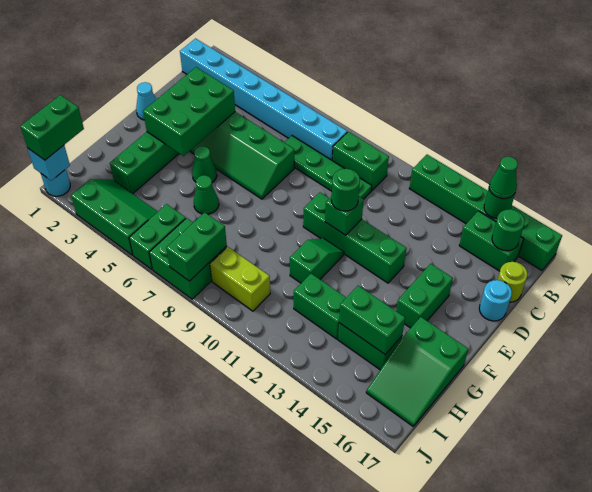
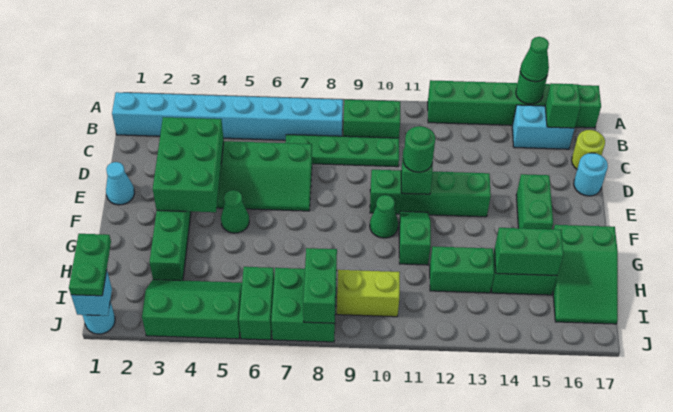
green 1x2 brick [459,211,523,271] -> cyan 1x2 brick [512,105,574,149]
green 1x1 round brick [492,209,525,251] -> green 1x1 brick [545,83,581,128]
green 1x1 cone [194,175,219,214] -> green 1x1 cone moved to [370,195,398,238]
green 1x2 brick [20,95,84,160] -> green 1x2 plate [69,234,111,296]

